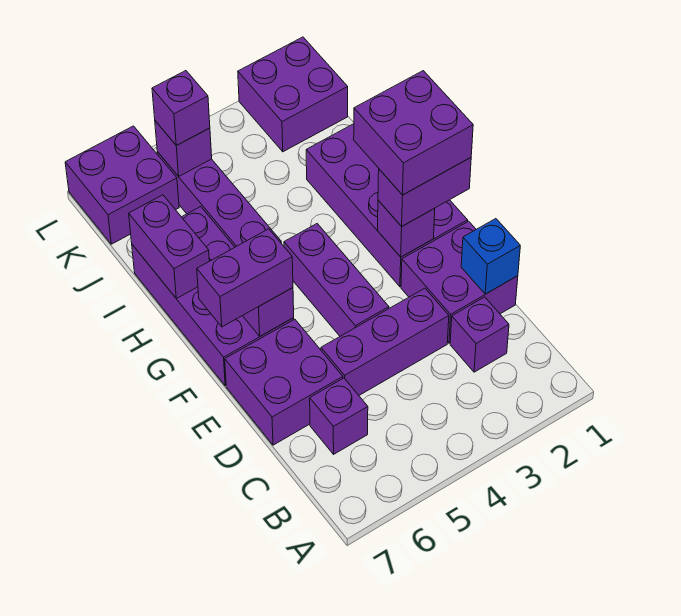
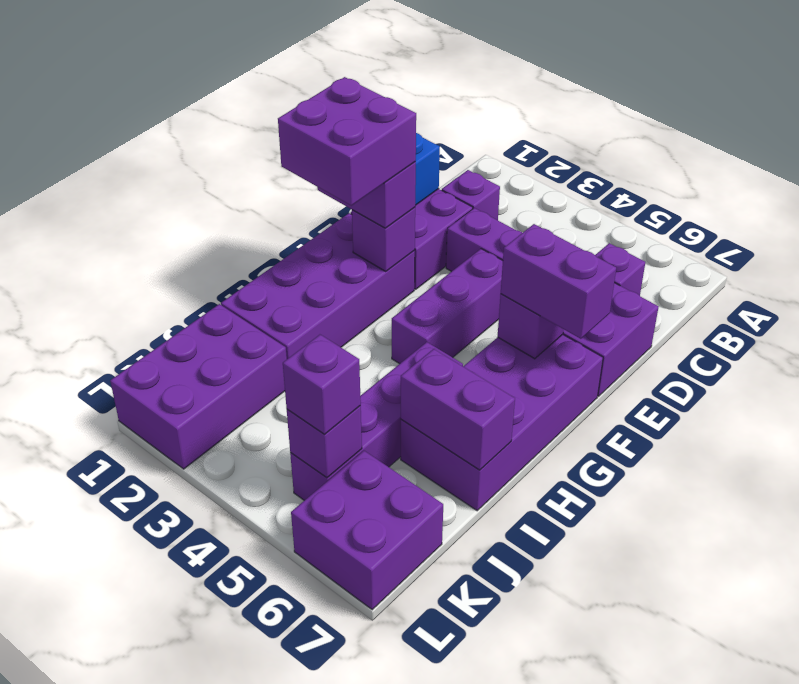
purple 1x2 brick [129,195,209,299] -> purple 1x2 brick turned to [401,349,515,470]
purple 2x2 brick [238,37,348,152] -> purple 2x3 brick [110,304,287,469]

